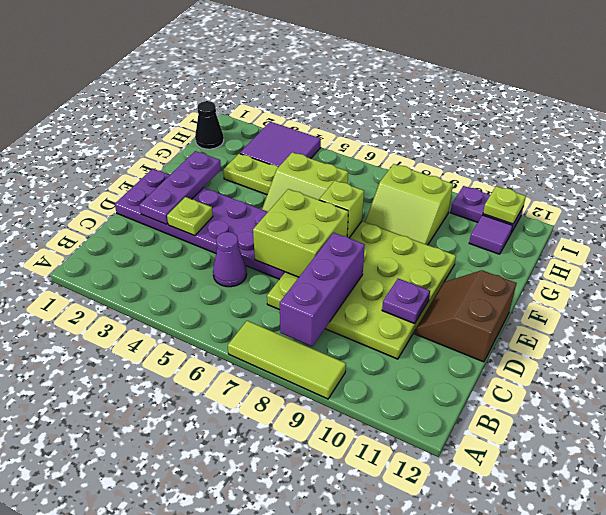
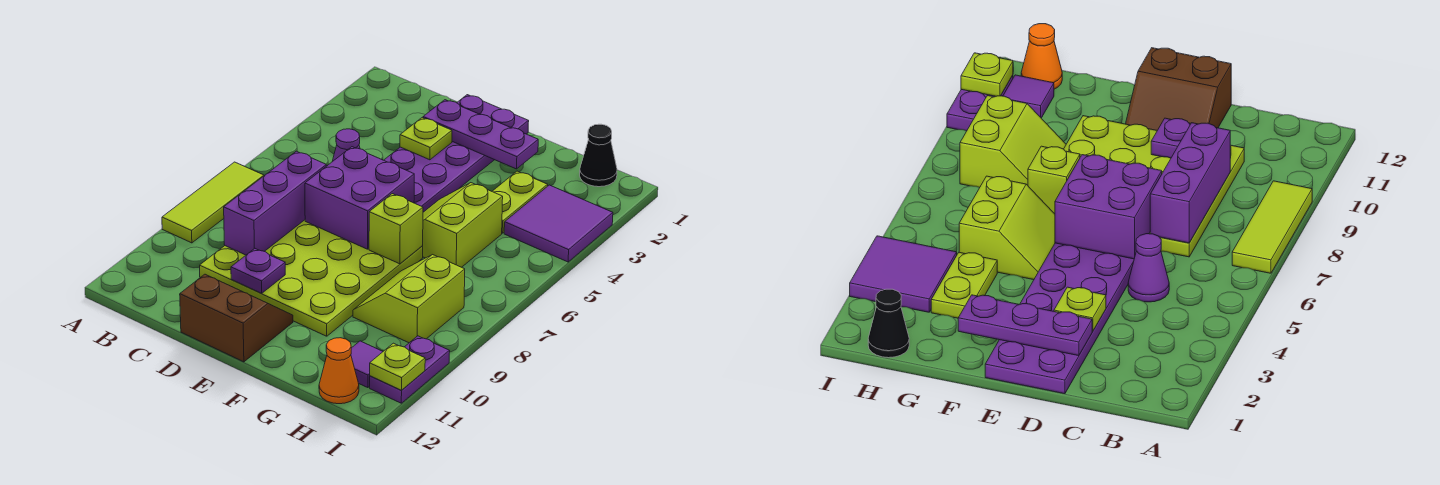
purple 1x3 brick [280,233,365,346] -> purple 1x3 brick turned to [224,151,326,255]
lime 2x2 brick [253,189,348,277] -> purple 2x2 brick [305,147,414,249]
none -> orange 1x1 cone [319,338,359,404]

